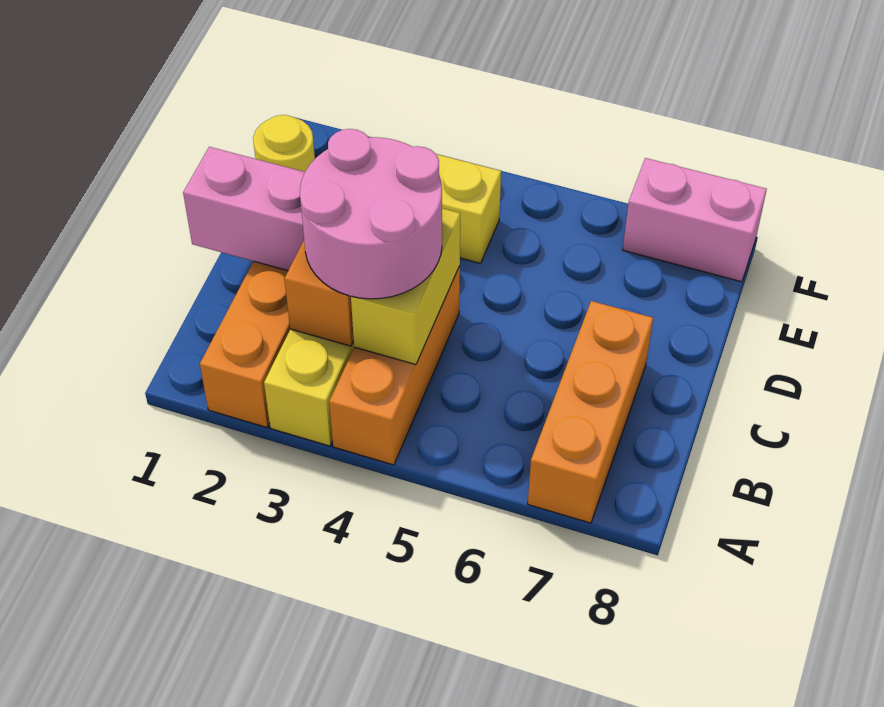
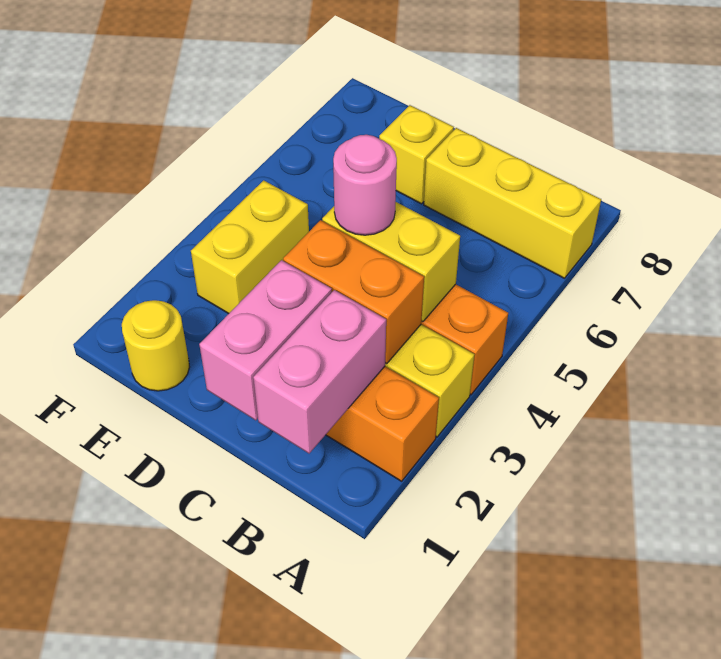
orange 1x3 brick [528,301,653,523] -> yellow 1x3 brick [424,128,601,278]
pink 2x2 round brick [300,129,442,299] -> pink 1x1 round brick [333,135,397,235]
none -> yellow 1x1 brick [379,105,454,204]
pink 1x2 brick [623,158,767,282] -> pink 1x2 brick moved to [253,290,386,453]

